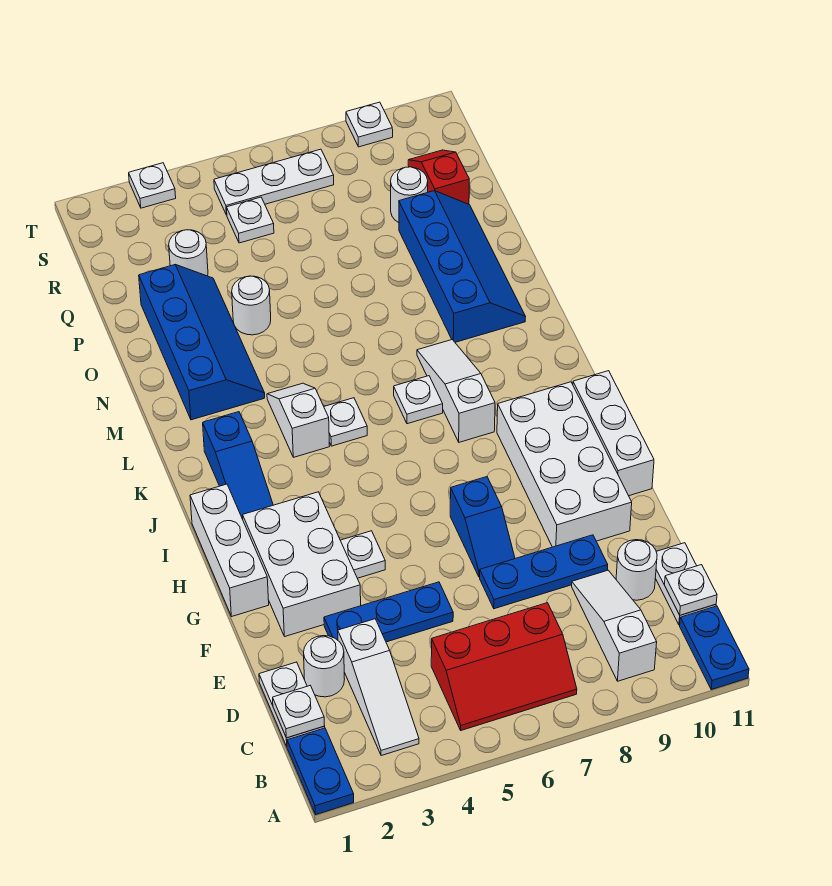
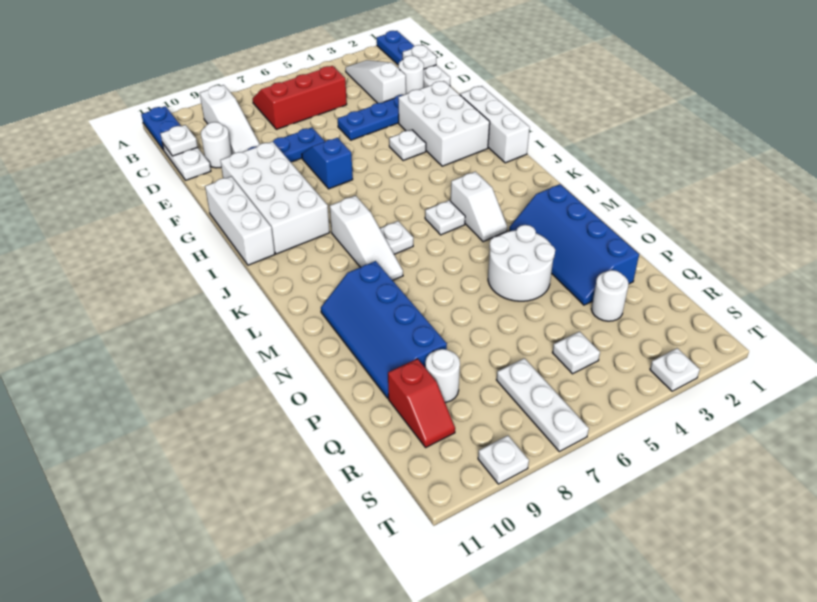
blue 1x3 slope [203,412,273,519] -> none
white 1x1 round brick [232,276,271,335] -> white 2x2 round brick [488,225,555,301]
white 1x3 plate [214,149,334,215] -> white 1x3 plate turned to [496,358,589,452]

